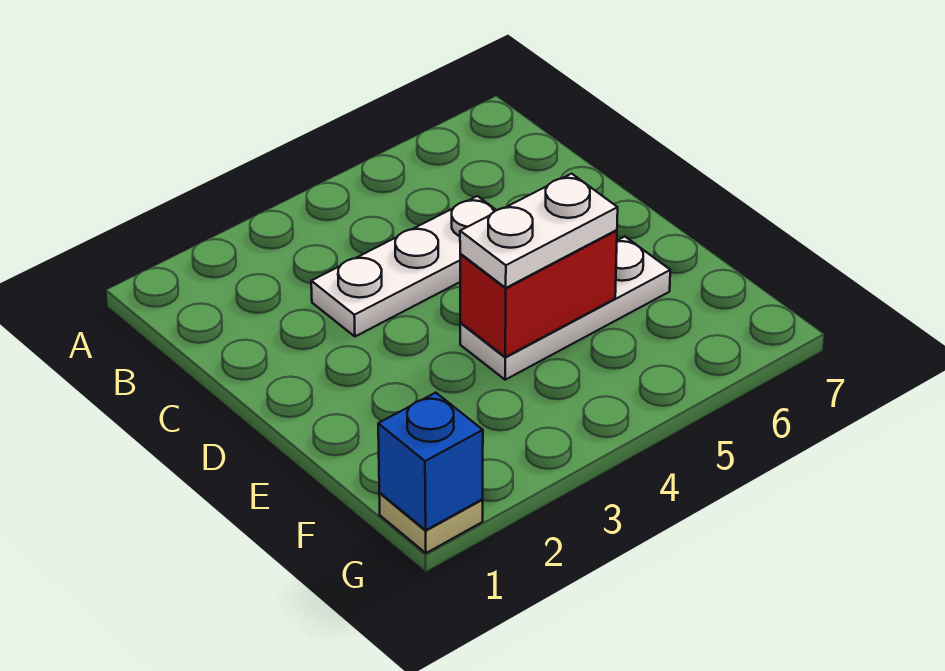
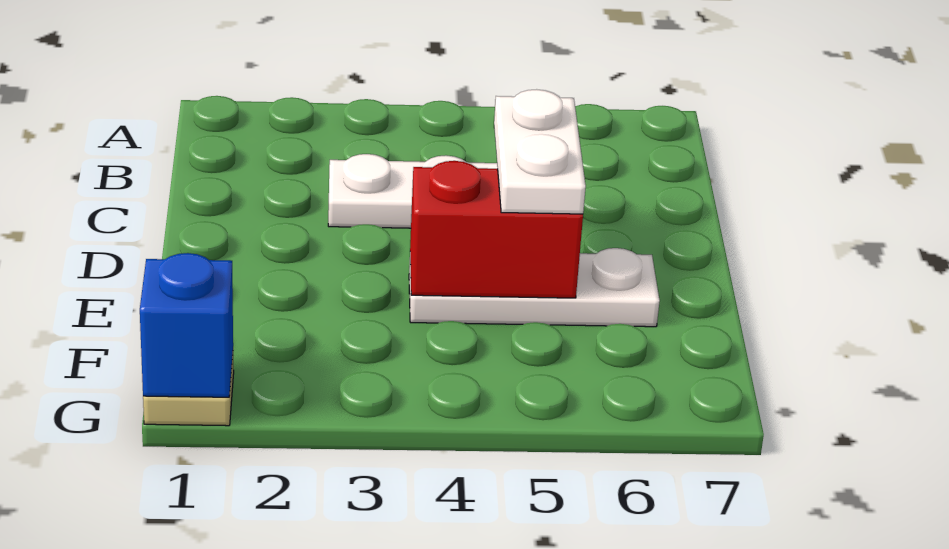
white 1x2 plate [460,174,618,288] -> white 1x2 plate turned to [494,89,586,214]

